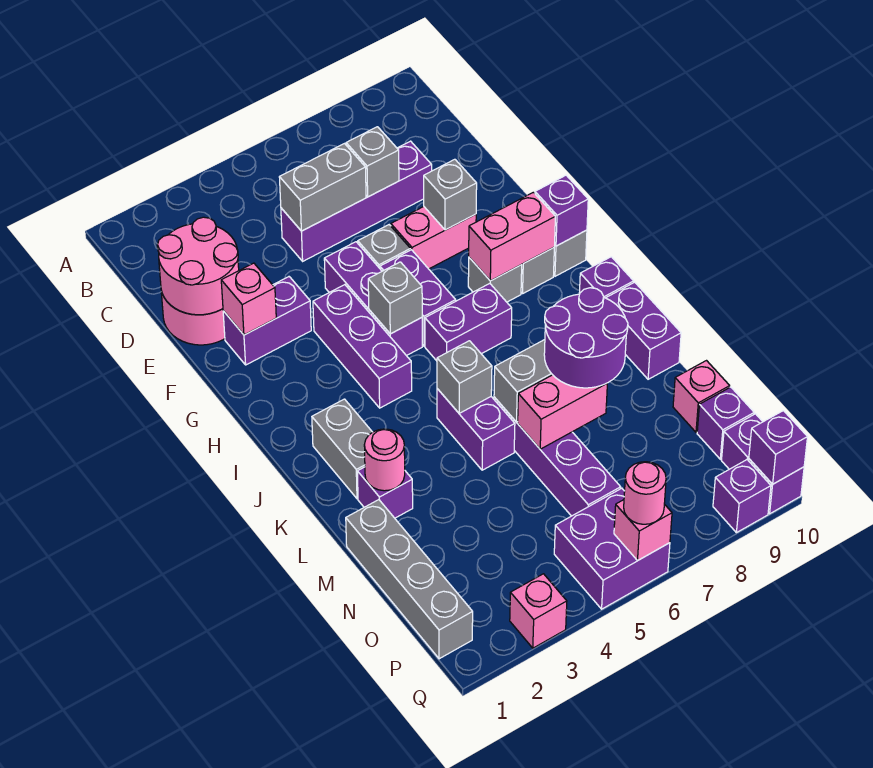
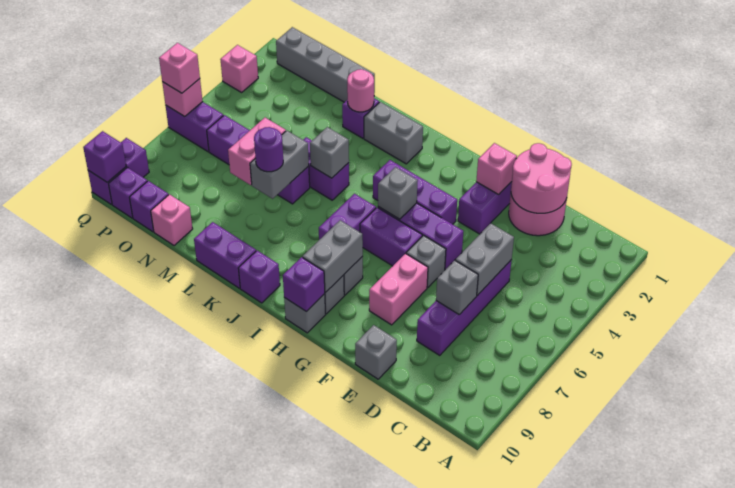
grey 1x1 brick [424,159,477,230] -> grey 1x1 brick moved to [355,325,397,379]
pink 1x2 brick [469,192,555,281] -> grey 1x2 brick [303,220,363,292]
purple 2x2 round brick [544,288,628,388] -> purple 1x1 round brick [254,127,283,172]
purple 2x2 brick [554,488,670,609] -> purple 1x2 brick [165,102,223,152]
pink 1x1 round brick [624,462,666,524] -> pink 1x1 brick [159,43,200,93]

